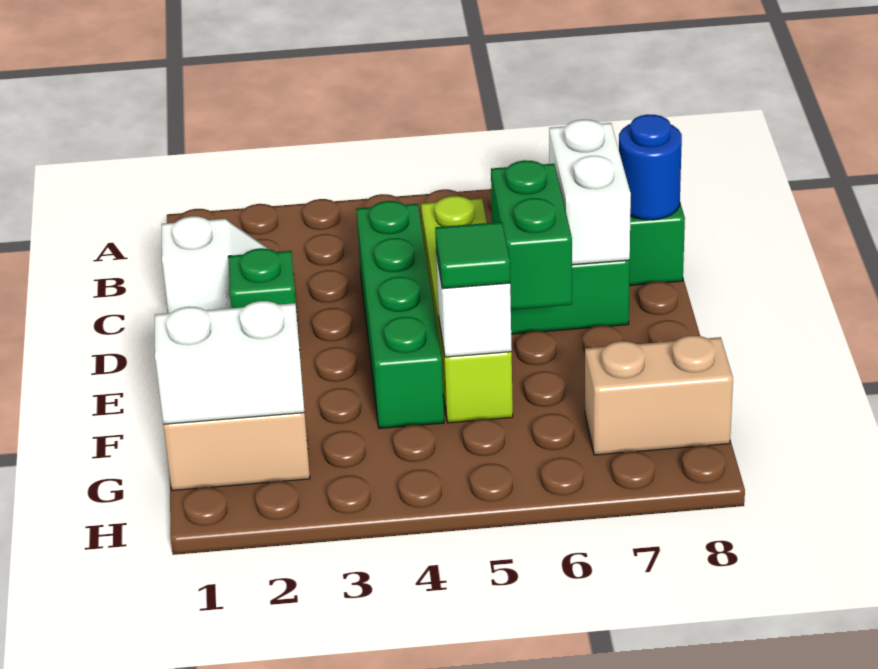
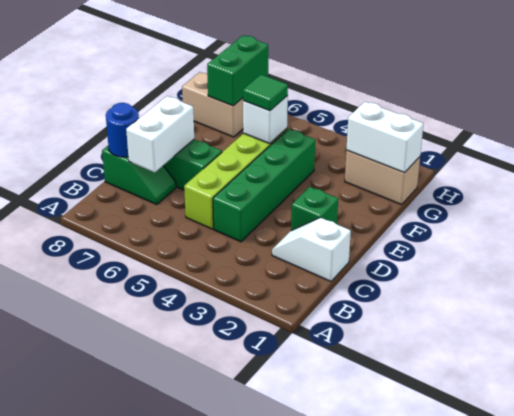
green 1x2 brick [491,160,572,310] -> green 1x2 brick moved to [207,35,268,106]

